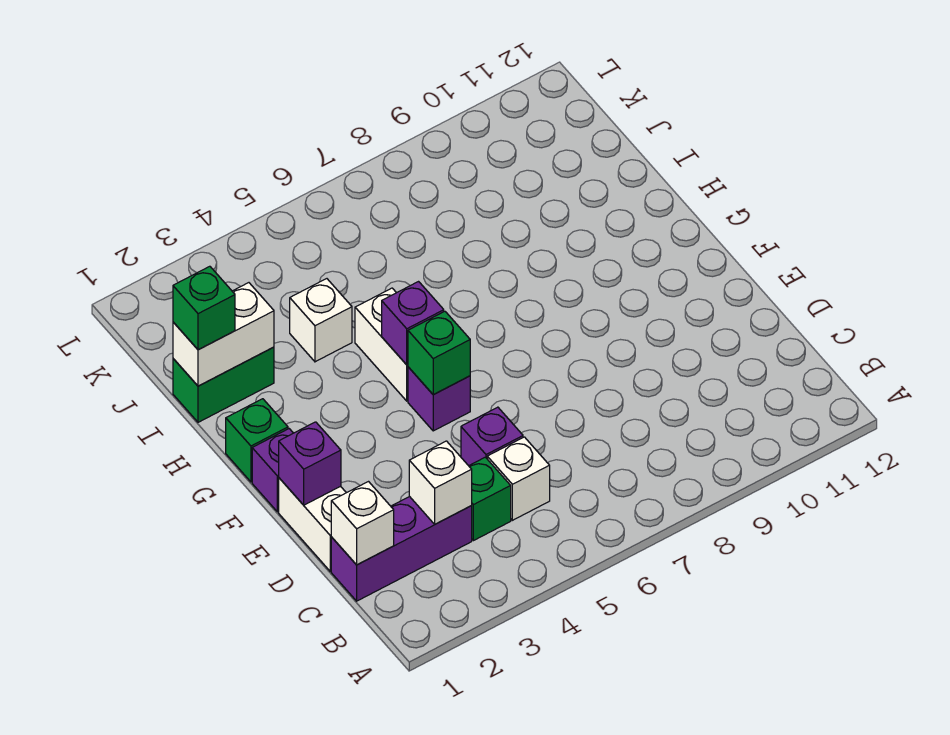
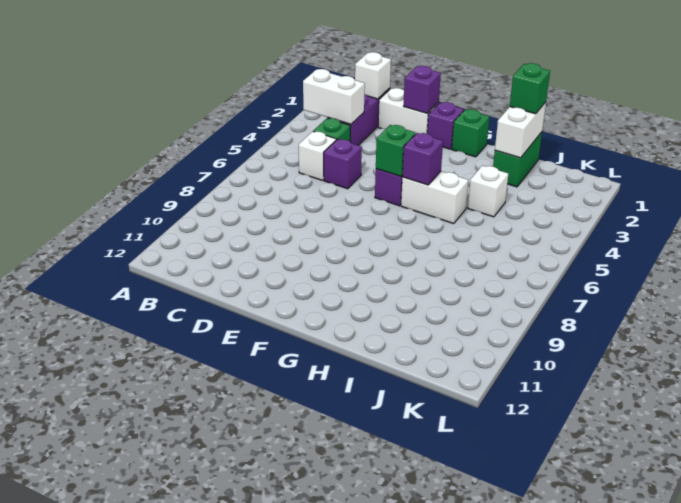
white 1x1 brick [409,441,472,524] -> white 1x2 brick [303,69,365,124]

